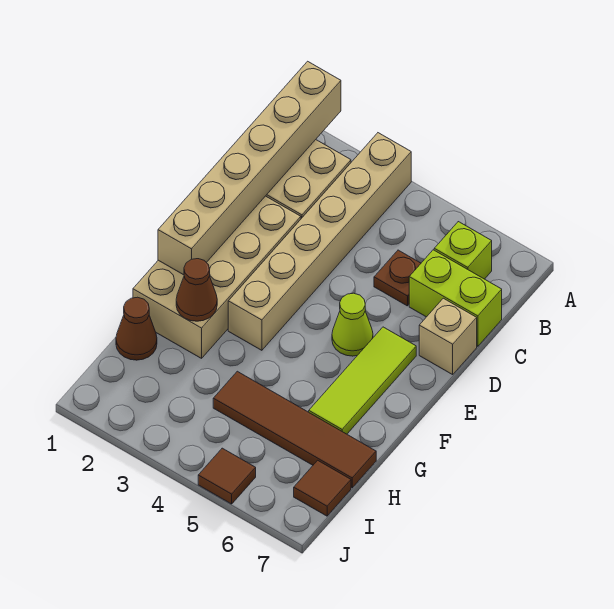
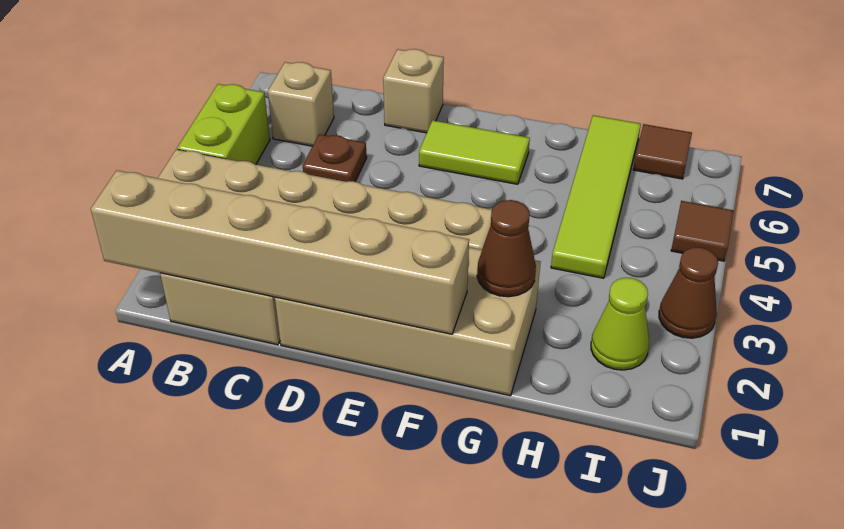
lime 1x1 brick [434,222,492,279] -> tan 1x1 brick [268,62,334,146]
lime 1x2 brick [409,250,502,346] -> lime 1x2 brick moved to [177,84,270,164]
lime 1x1 cone [332,293,373,356] -> lime 1x1 cone moved to [591,278,649,370]
lime 1x3 tile [309,327,416,434] -> lime 1x2 tile [419,120,530,184]
brown 1x1 cone [116,297,157,360] -> brown 1x1 cone moved to [659,247,718,338]
brown 1x4 tile [213,371,376,488] -> lime 1x4 tile [551,115,641,278]

